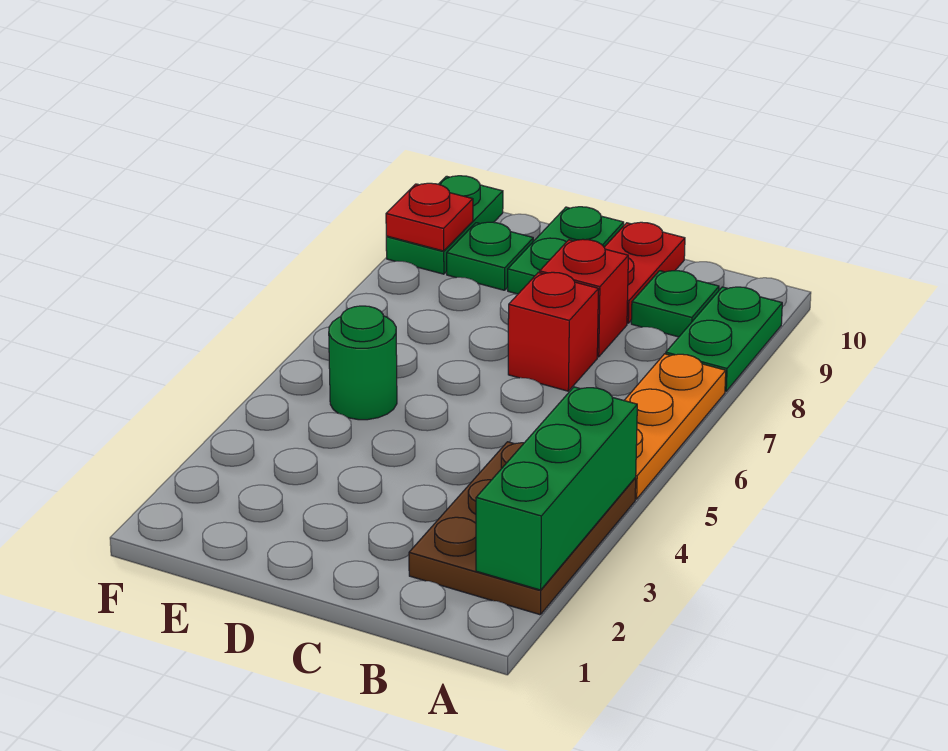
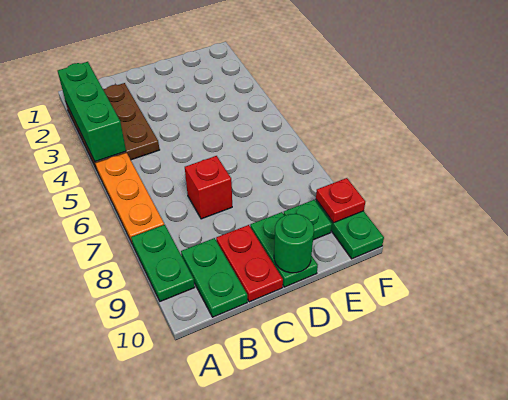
green 1x1 plate [631,271,719,337] -> green 1x2 plate [181,238,247,317]
red 1x1 brick [540,239,628,357] -> none
green 1x1 round brick [329,306,397,420] -> green 1x1 round brick moved to [274,214,314,273]

